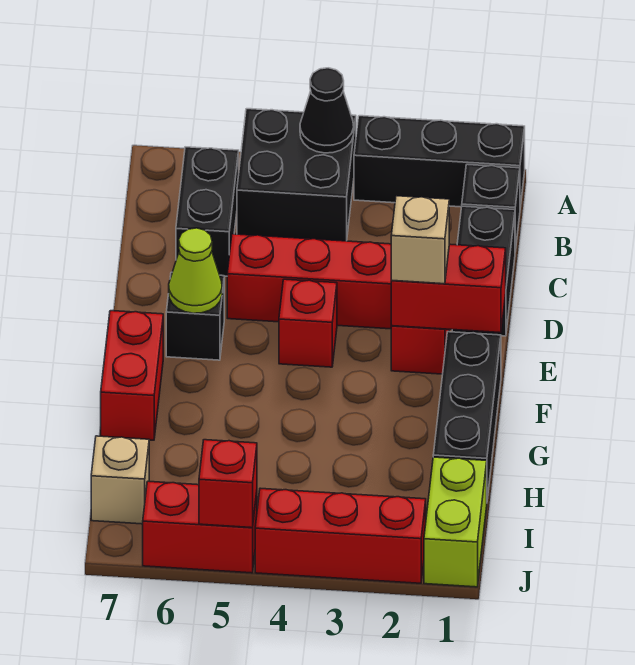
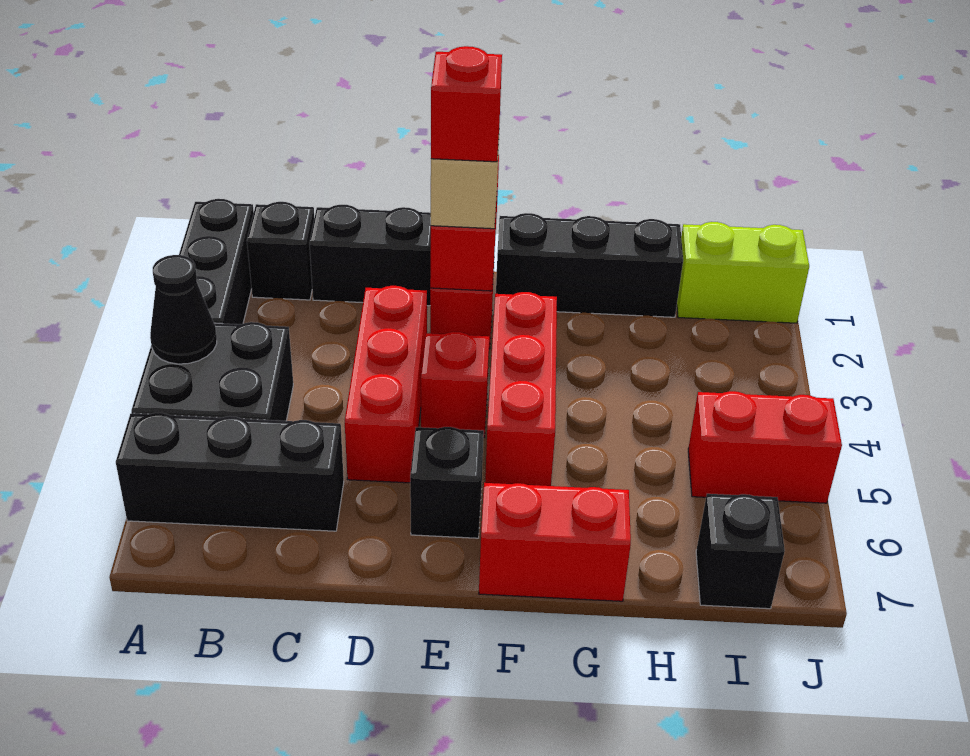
black 1x2 brick [176,147,239,276] -> black 1x3 brick [116,413,344,531]
lime 1x1 cone [169,228,222,313] -> none
tan 1x1 brick [91,436,149,524] -> black 1x1 brick [696,494,785,609]
red 1x3 brick [255,488,426,583] -> red 1x3 brick moved to [485,292,557,486]
red 1x2 brick [143,481,257,573] -> red 1x2 brick turned to [688,391,842,503]
red 1x1 brick [199,440,257,528] -> red 1x1 brick moved to [431,46,502,162]

